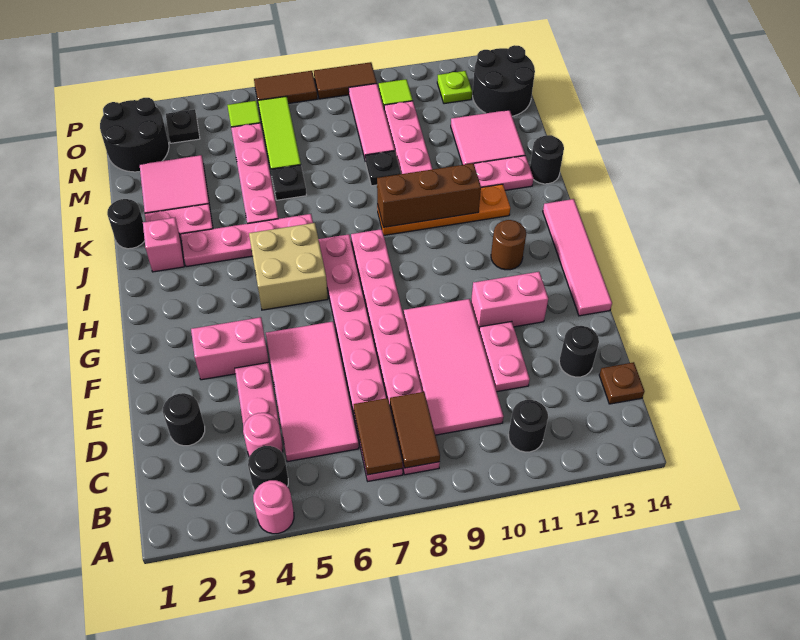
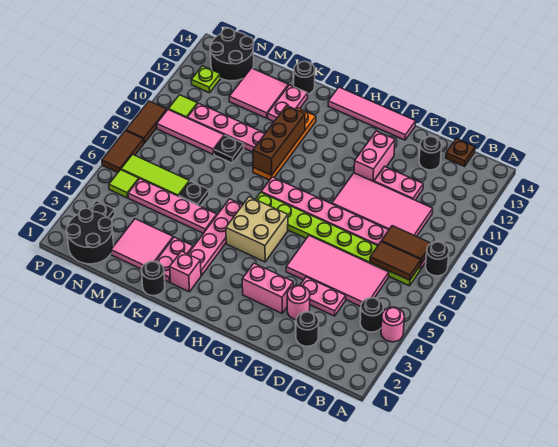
pink 1x8 plate [319,234,403,481] -> lime 1x8 plate [256,193,421,286]
black 1x1 round brick [508,400,548,452] -> black 1x1 round brick moved to [426,242,449,276]
pink 1x1 round brick [243,413,283,457] -> pink 1x1 round brick moved to [287,285,310,320]
pink 1x2 brick [191,317,269,380] -> pink 1x2 brick turned to [242,263,293,313]
brown 1x1 round brick [491,220,526,270] -> none

